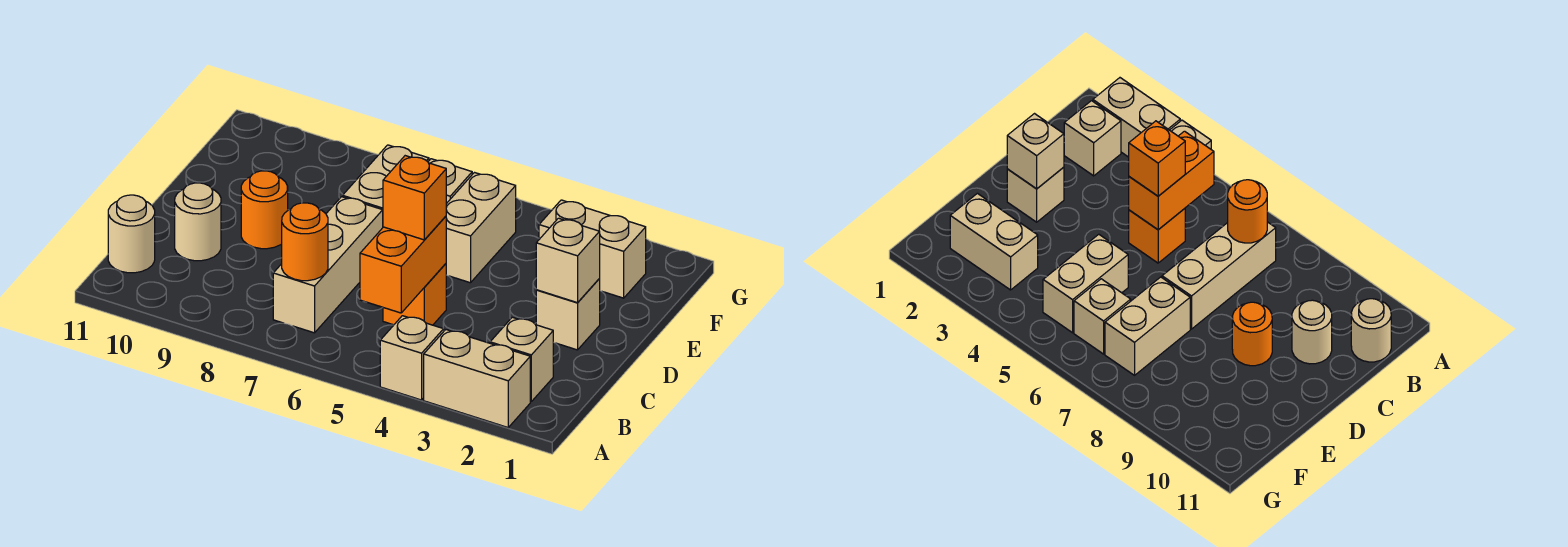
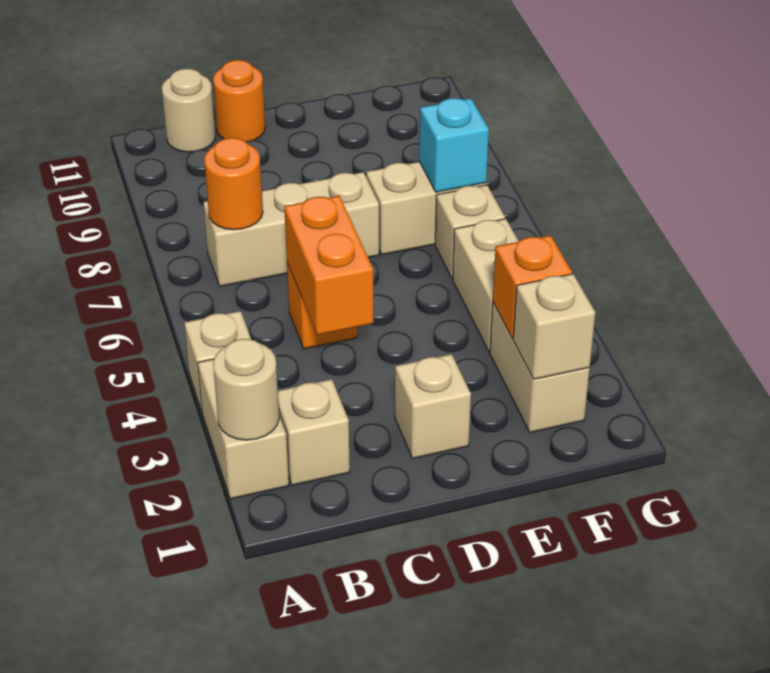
orange 1x2 brick [360,216,446,313] -> orange 1x2 brick turned to [284,196,373,335]
orange 1x1 brick [383,156,446,240] -> orange 1x1 brick moved to [493,235,572,339]
tan 1x1 round brick [175,183,221,261] -> tan 1x1 round brick moved to [213,339,279,440]
tan 1x1 brick [536,218,600,303] -> tan 1x1 brick moved to [513,274,595,379]
orange 1x1 round brick [241,171,288,249] -> orange 1x1 round brick moved to [213,60,265,142]
tan 1x2 brick [446,173,516,283] -> tan 1x2 brick turned to [453,219,519,352]
none -> cyan 1x1 brick [419,98,489,192]

